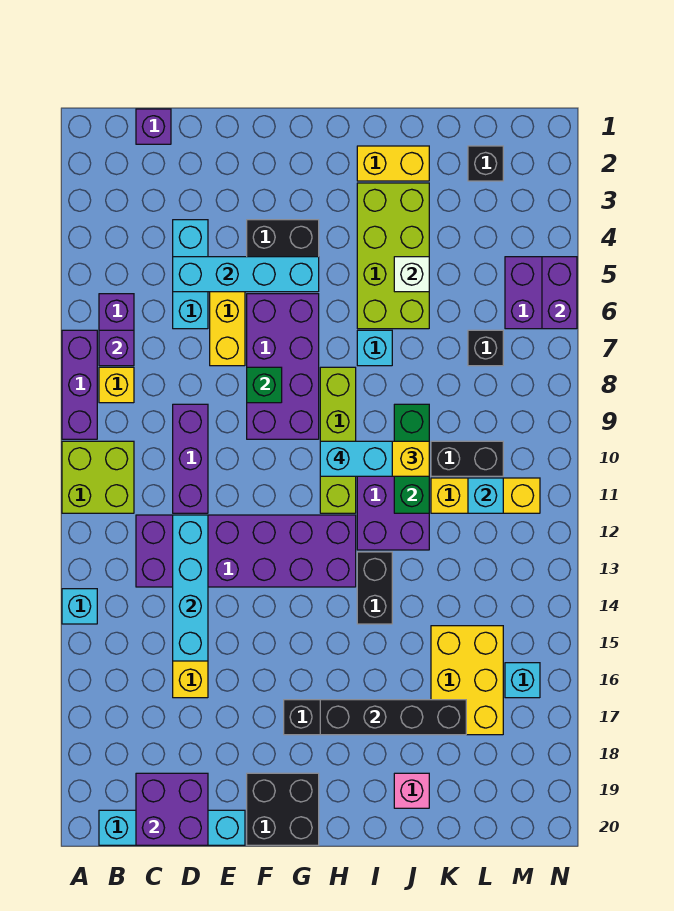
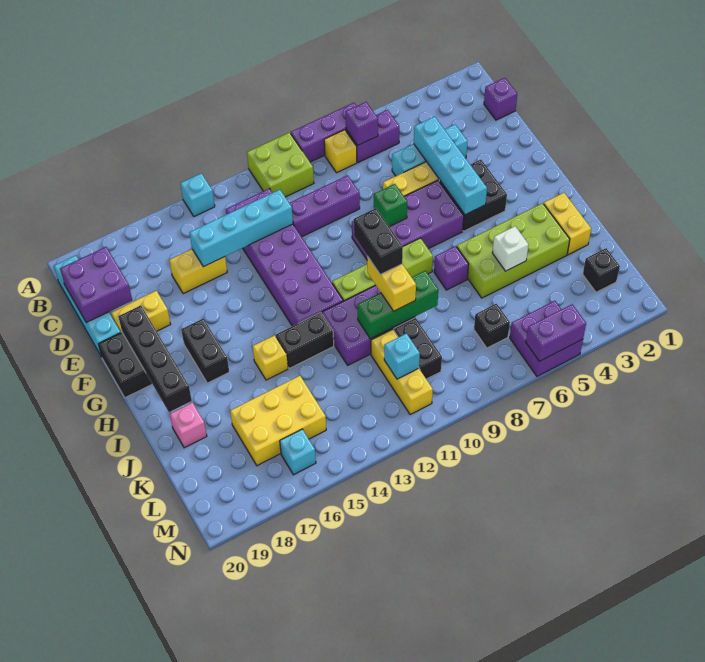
none -> yellow 1x2 brick [111,291,171,332]
cyan 1x2 brick [320,441,392,476] -> black 1x2 brick [354,208,403,275]
black 1x4 brick [320,700,466,735] -> black 1x4 brick moved to [118,306,192,412]
cyan 1x1 brick [357,330,392,366] -> purple 1x1 brick [434,246,469,290]
none -> yellow 1x1 brick [253,335,288,380]

